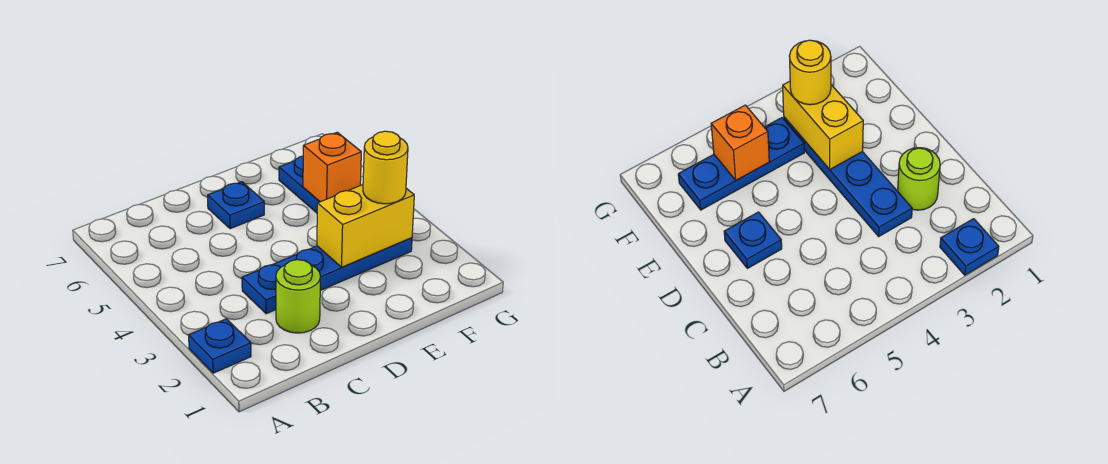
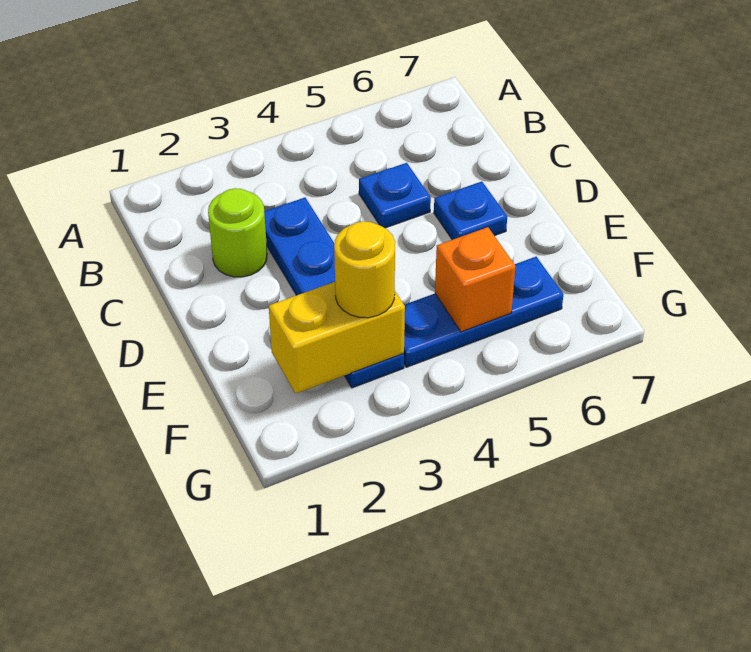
blue 1x1 plate [189,319,251,373] -> blue 1x1 plate moved to [359,163,431,228]
yellow 1x2 brick [317,185,414,267] -> yellow 1x2 brick turned to [269,282,405,394]

